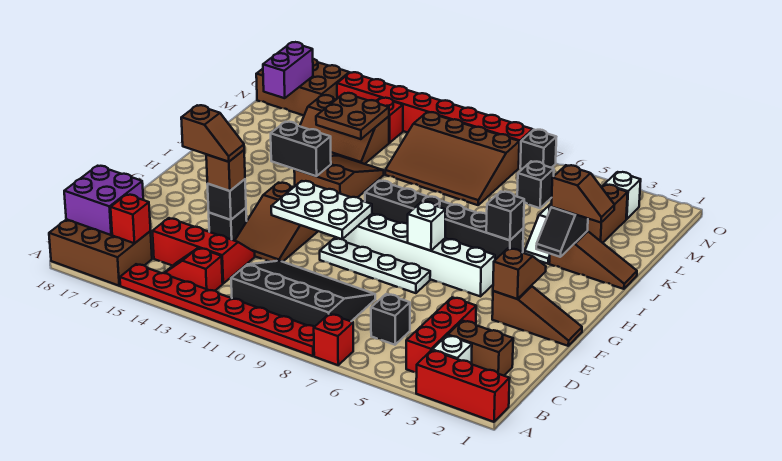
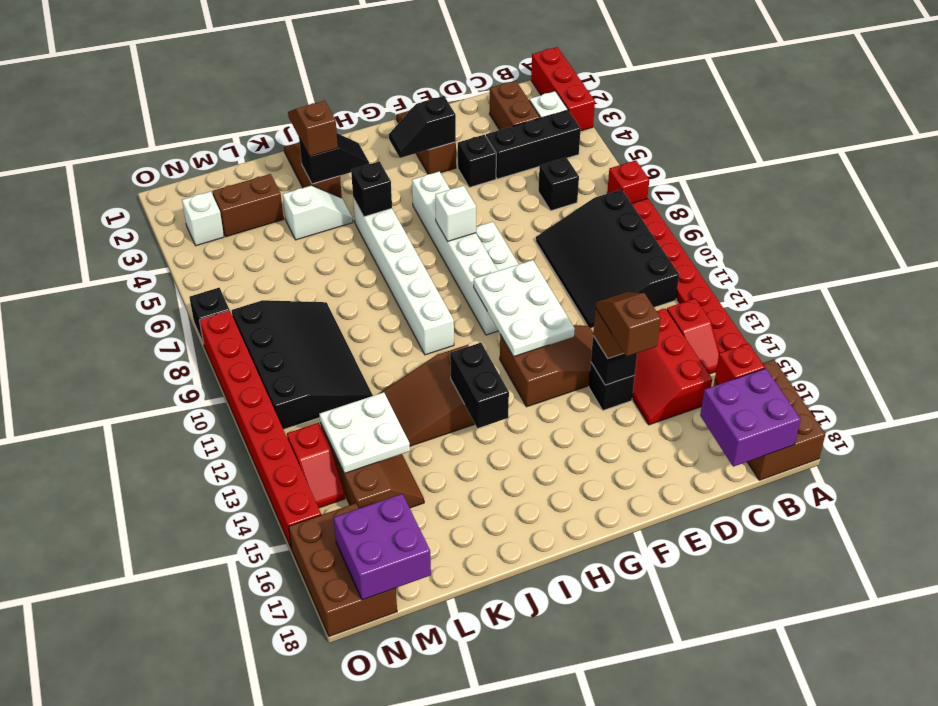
red 1x3 brick [406,297,476,373] -> black 1x3 brick [486,110,581,179]
brown 1x2 slope [493,248,546,299] -> black 1x2 slope [389,96,456,158]
black 1x6 brick [365,181,524,260] -> white 1x6 brick [353,198,454,355]
brown 3x4 slope [385,112,519,205] -> black 3x4 slope [232,300,373,429]
brown 2x2 plate [316,93,389,139] -> white 2x2 plate [319,392,410,473]
black 1x1 brick [517,161,554,208] -> black 1x1 brick moved to [458,135,496,187]
purple 1x2 brick [263,42,313,98] -> purple 2x2 brick [334,494,431,600]

